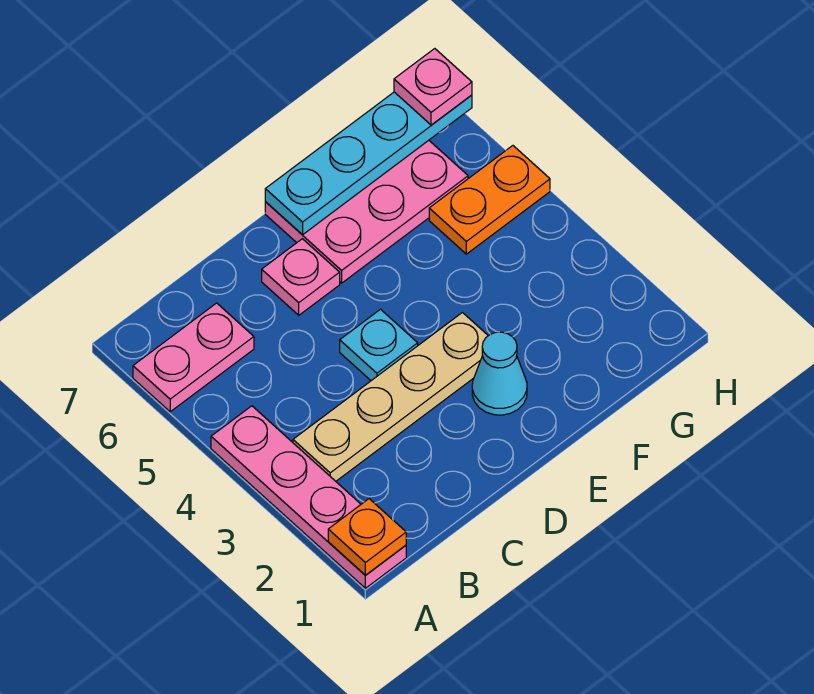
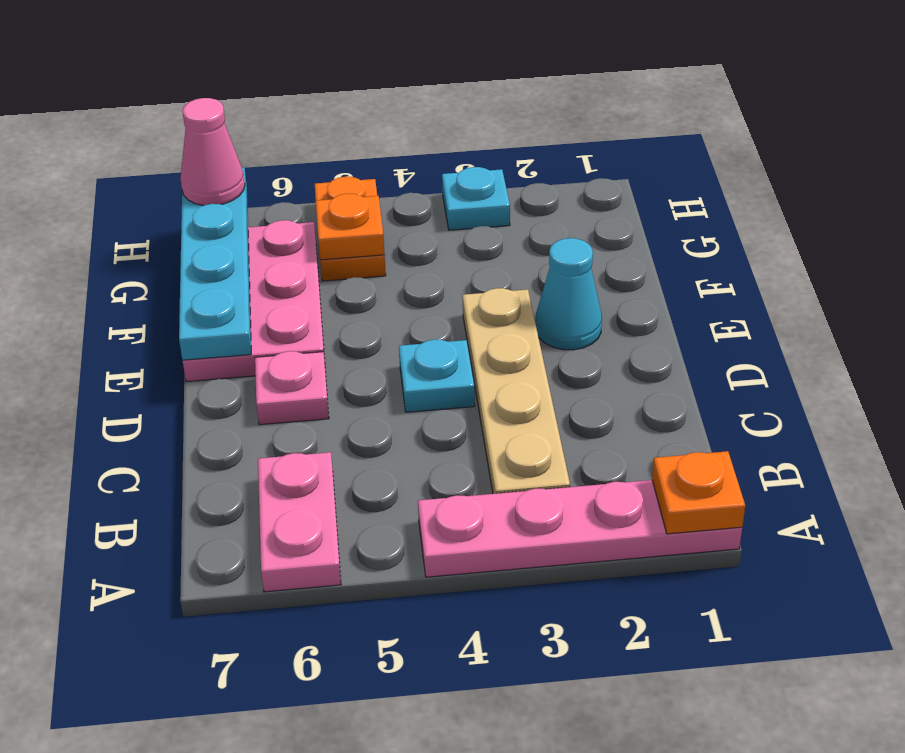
none -> orange 1x1 plate [316,194,385,260]
none -> cyan 1x1 plate [442,167,510,230]
pink 1x1 plate [394,49,472,125] -> pink 1x1 cone [180,98,245,206]

